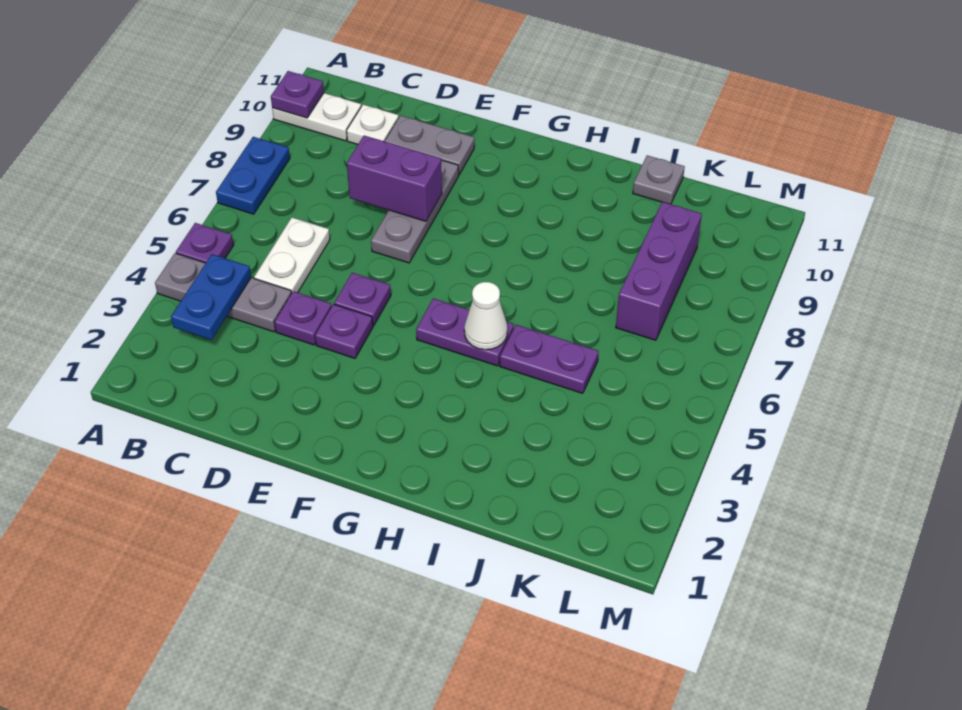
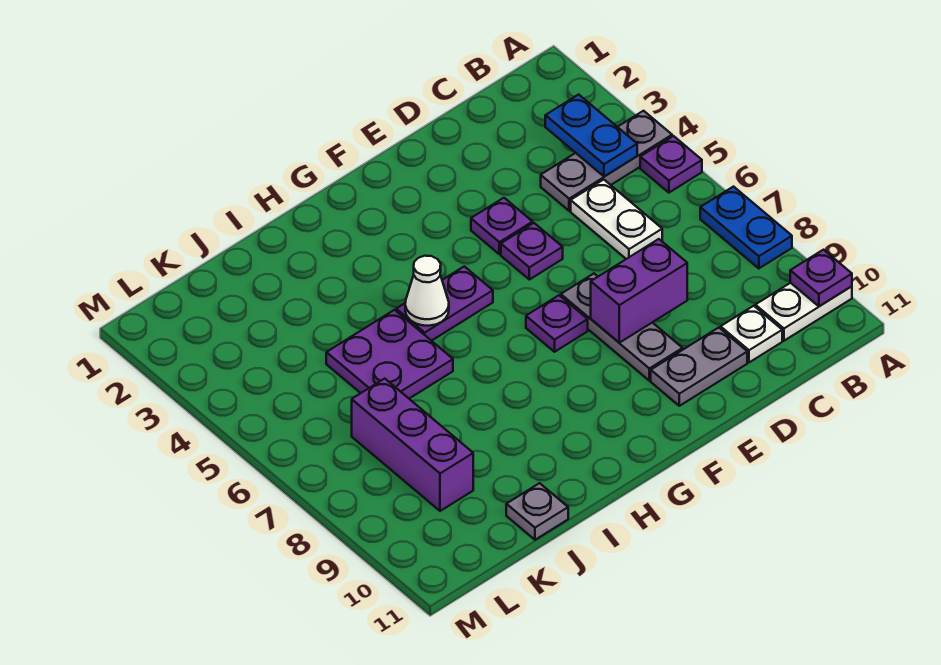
purple 1x1 plate [274,291,332,345] -> purple 1x1 plate moved to [526,295,588,352]
purple 1x2 plate [500,325,598,393] -> purple 2x2 plate [326,310,453,398]

